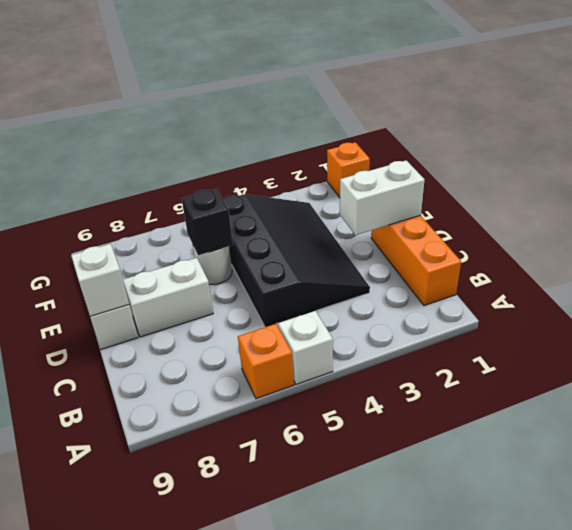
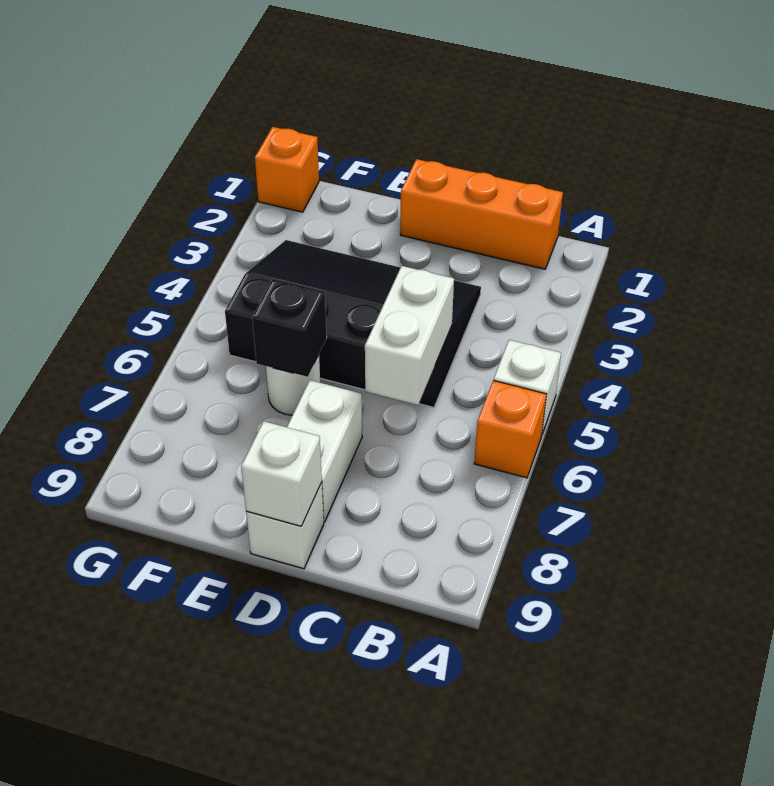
white 1x2 brick [340,160,425,235] -> white 1x2 brick moved to [365,266,454,405]

